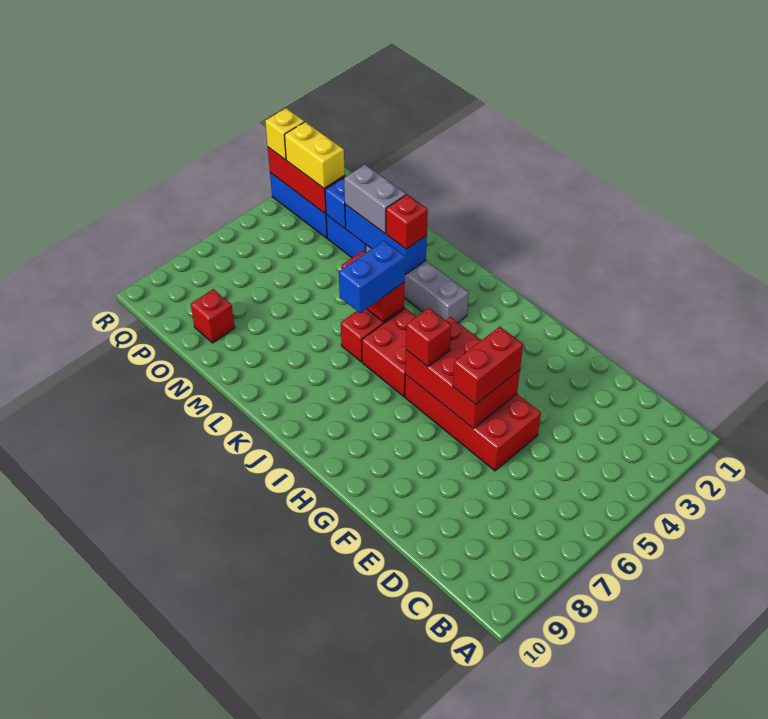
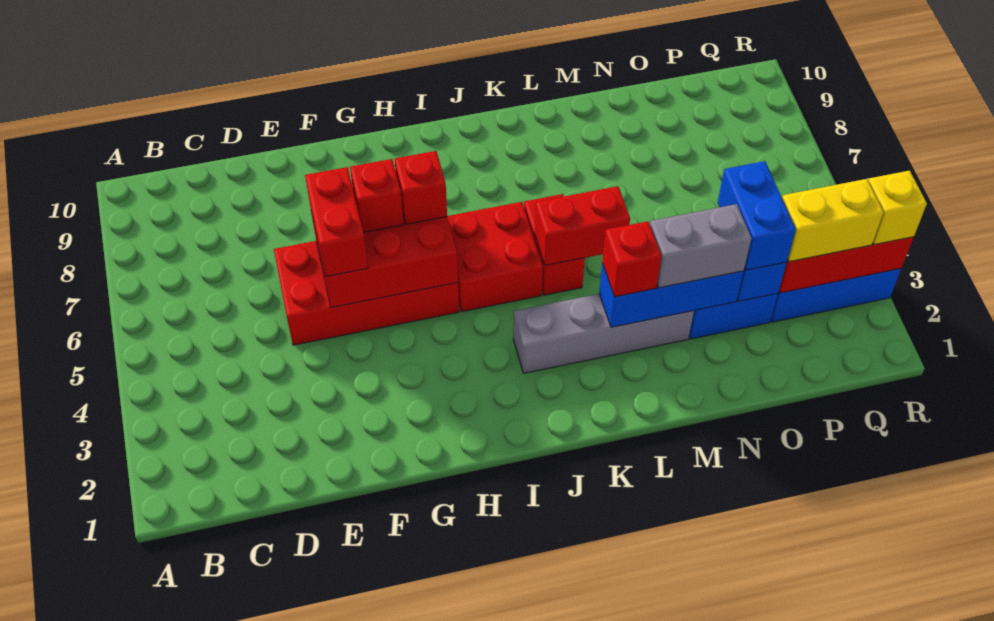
blue 1x2 brick [339,241,405,313] -> blue 1x2 brick moved to [718,161,796,270]
red 1x1 brick [191,289,235,343] -> red 1x1 brick moved to [350,159,404,233]

